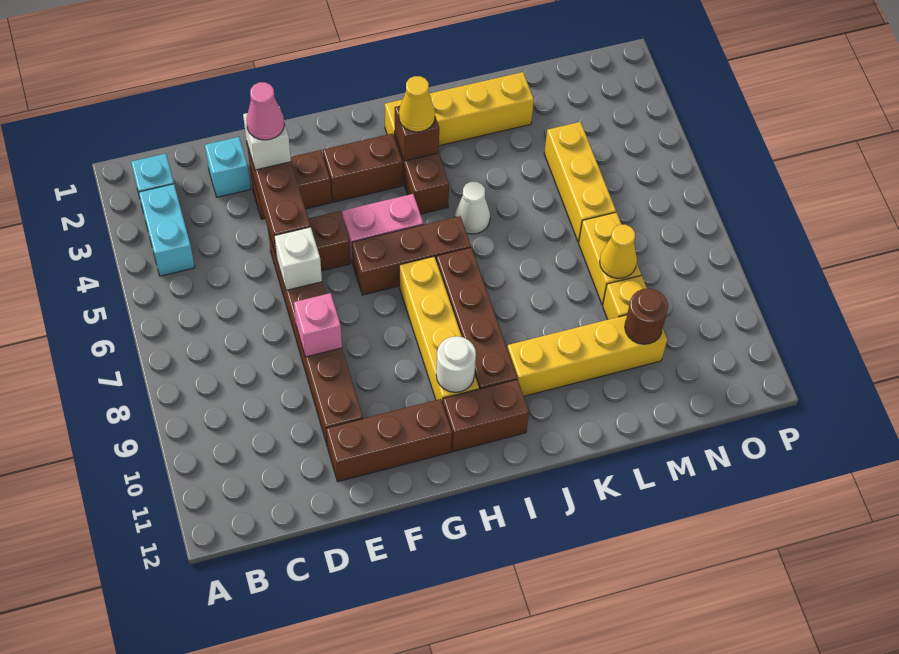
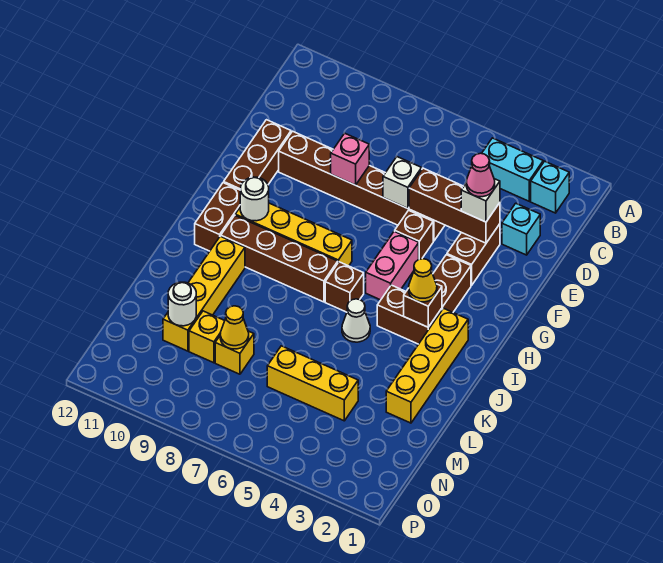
brown 1x3 brick [352,216,471,295] -> brown 1x1 brick [325,262,364,312]
yellow 1x2 brick [579,212,641,305] -> yellow 1x1 brick [215,331,254,374]
brown 1x1 round brick [625,288,668,344] -> white 1x1 round brick [168,282,196,326]

